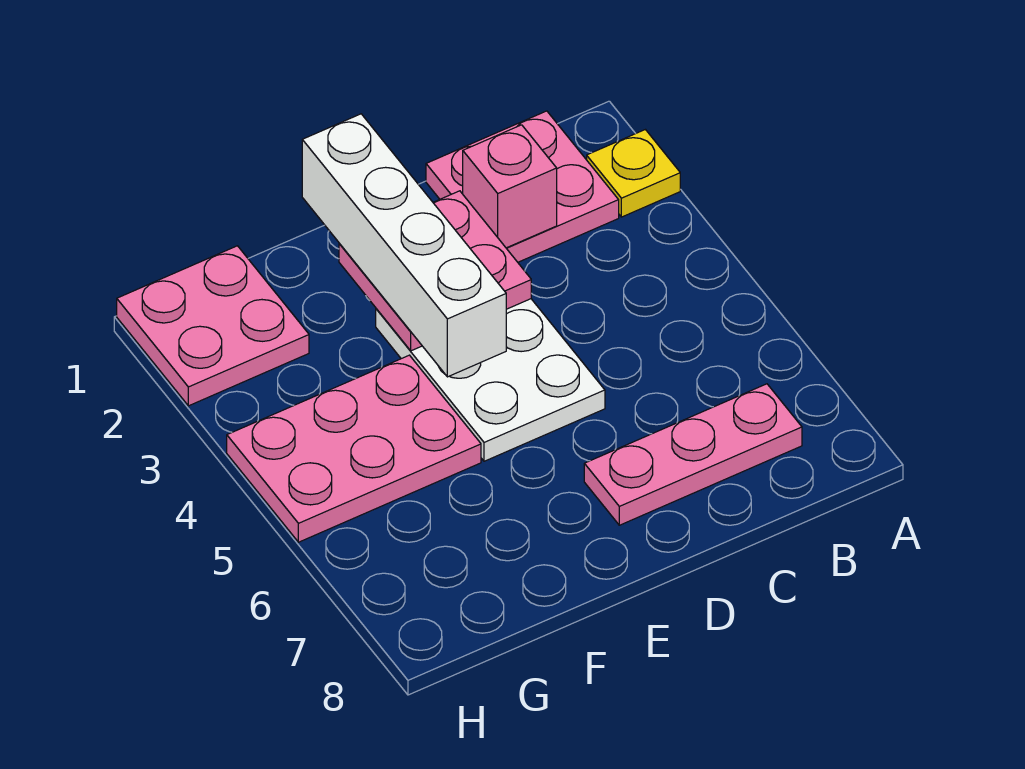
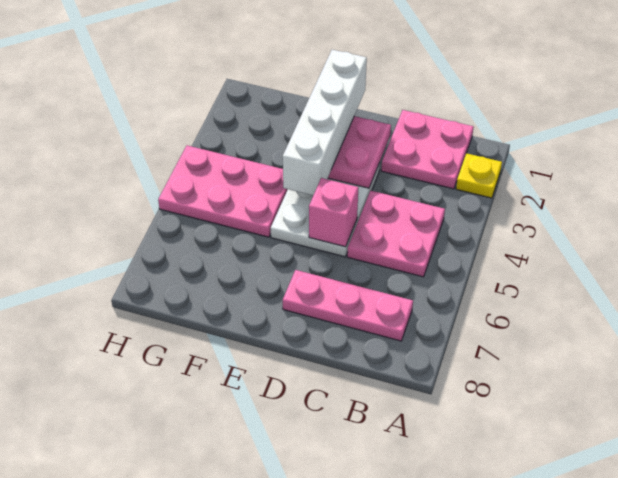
pink 1x1 brick [463,125,557,248] -> pink 1x1 brick moved to [309,178,358,247]
pink 2x2 plate [117,246,309,406] -> pink 2x2 plate moved to [347,191,445,277]

